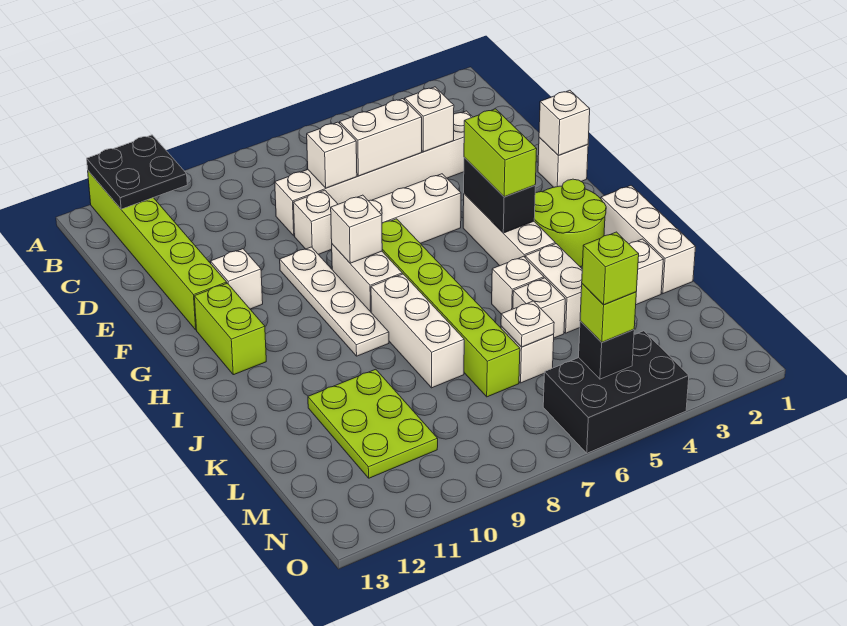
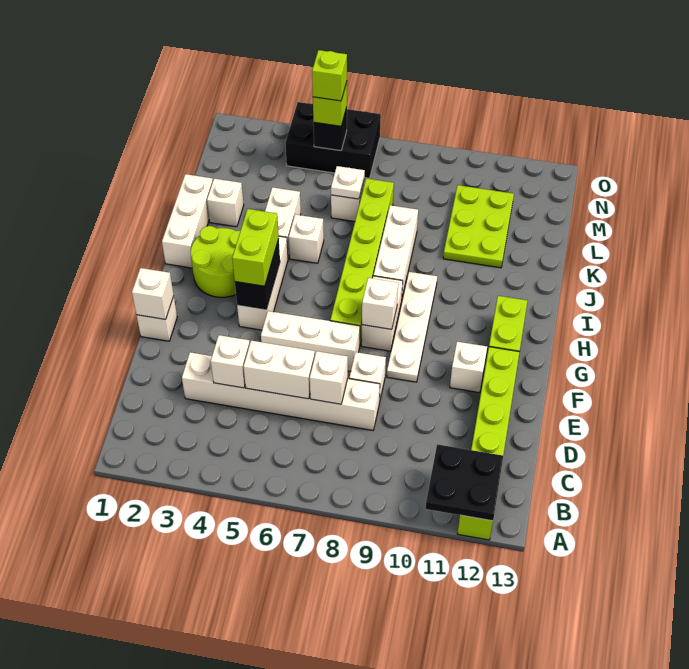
white 1x1 brick [513,278,565,338] -> none

